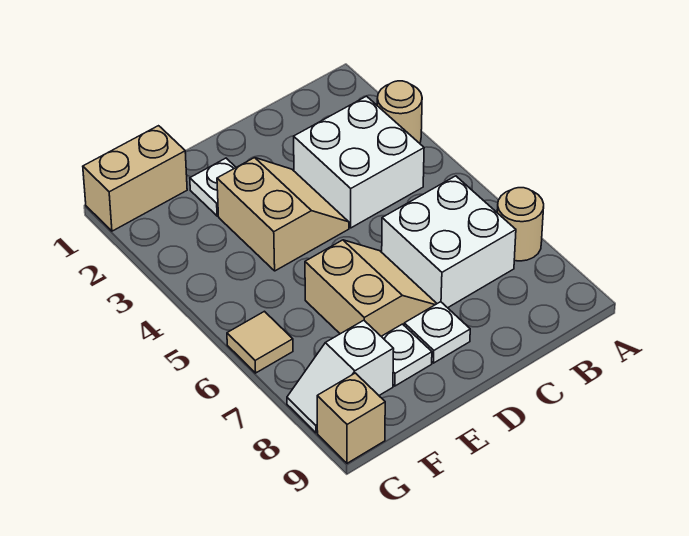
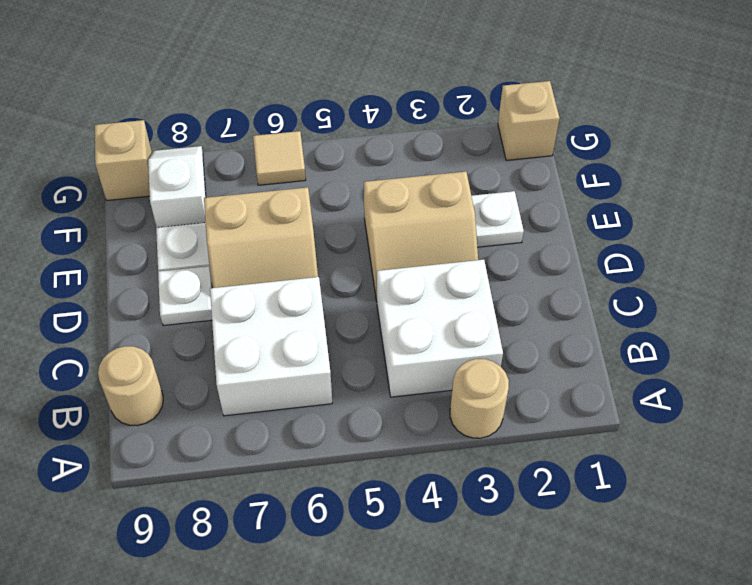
tan 1x1 round brick [497,188,544,261] -> tan 1x1 round brick moved to [98,346,163,425]
tan 1x2 brick [83,126,187,231] -> tan 1x1 brick [498,81,560,160]

